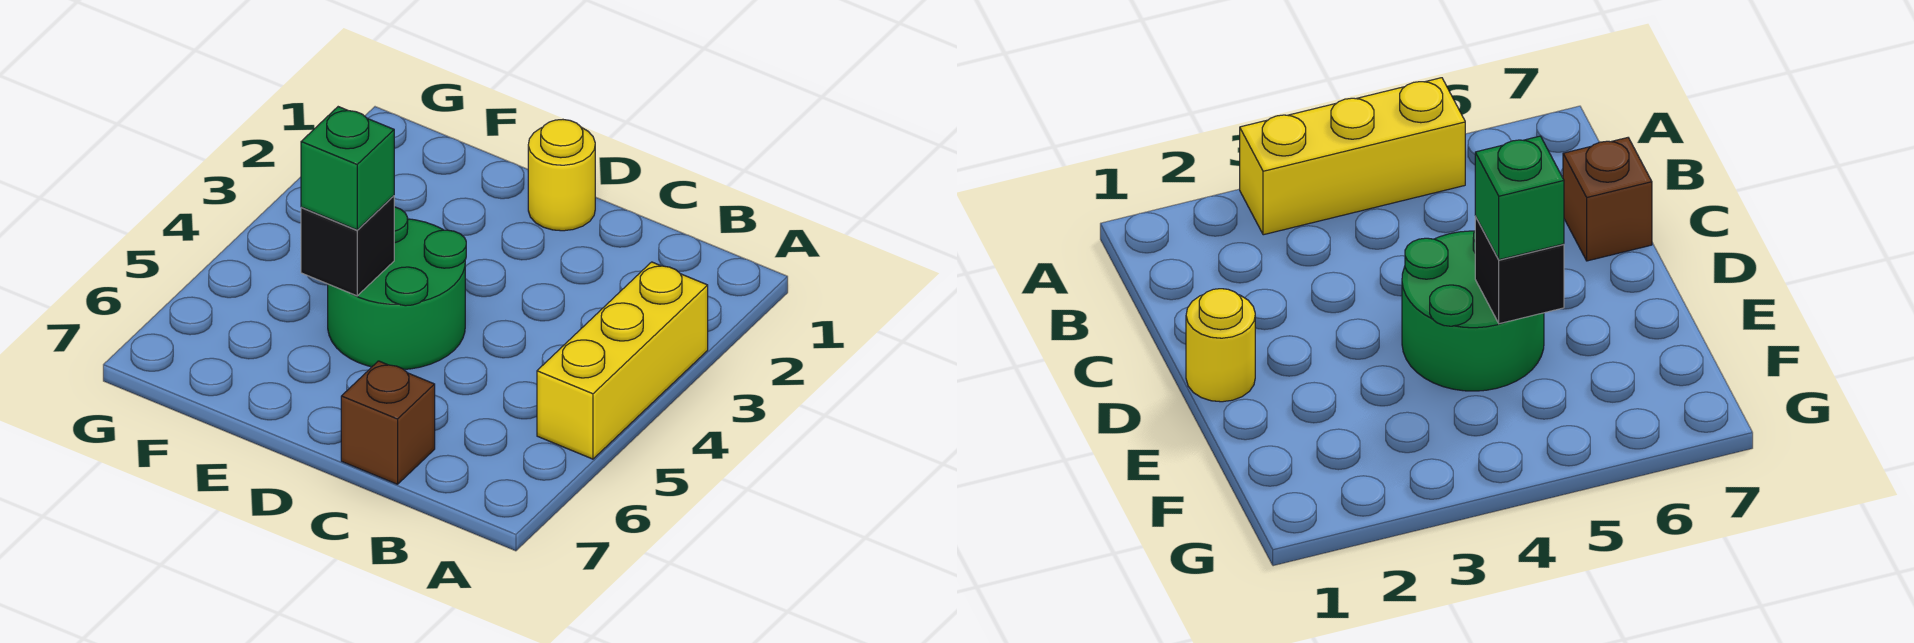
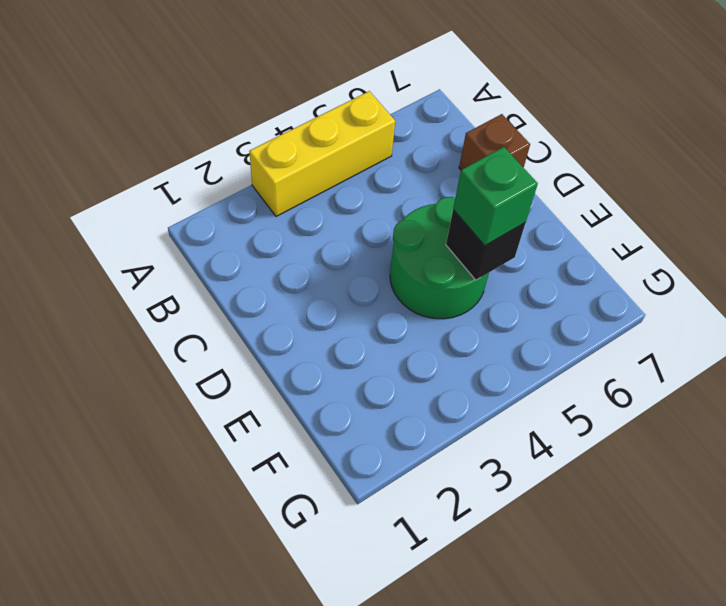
yellow 1x1 round brick [528,120,595,231] -> none

